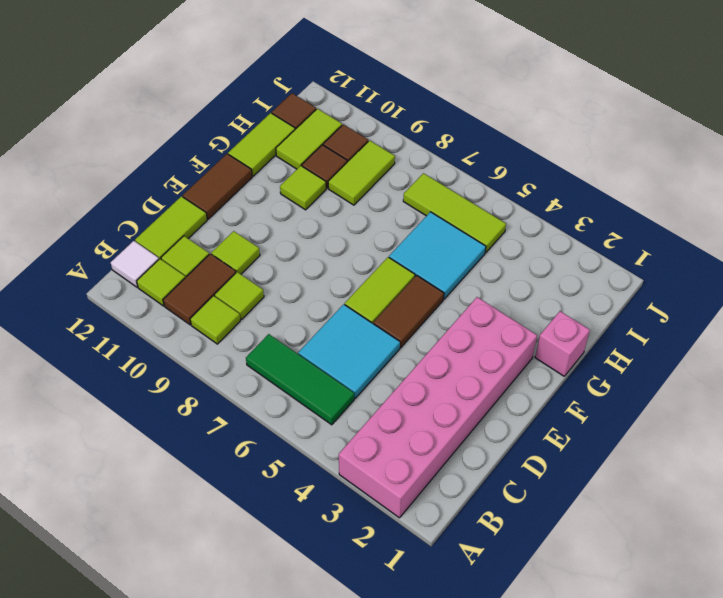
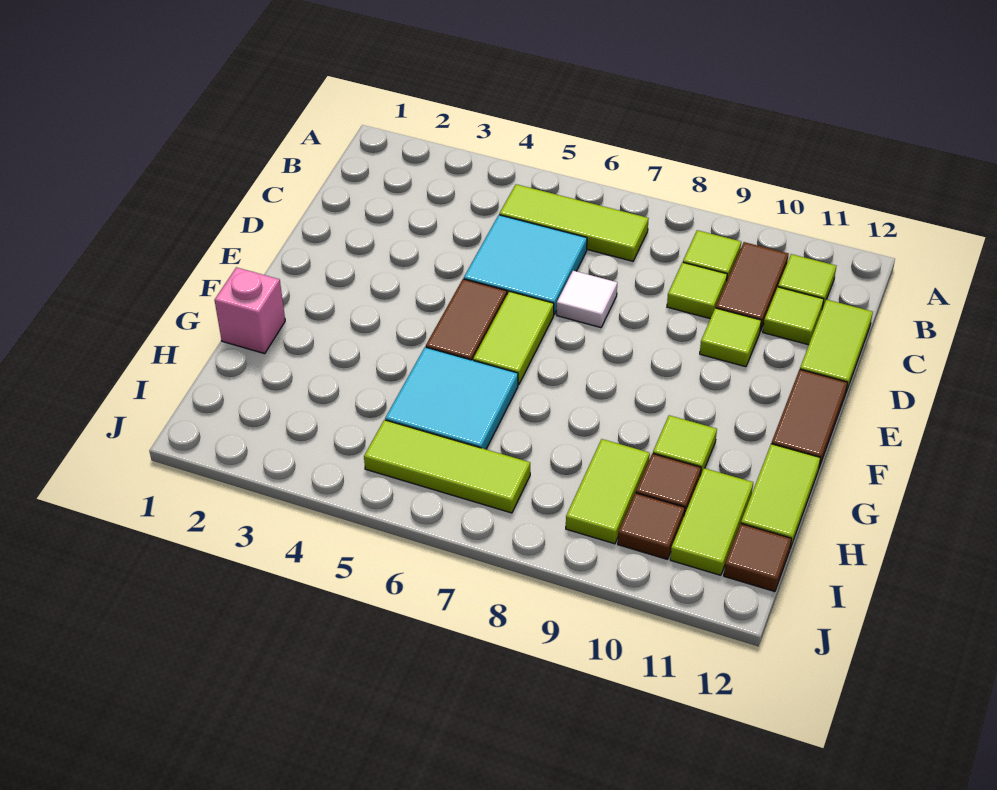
pink 2x6 brick [339,297,537,518] -> none
green 1x3 tile [246,334,354,425] -> lime 1x3 tile [499,184,649,261]
white 1x1 tile [111,241,159,287] -> white 1x1 tile moved to [557,271,617,328]

